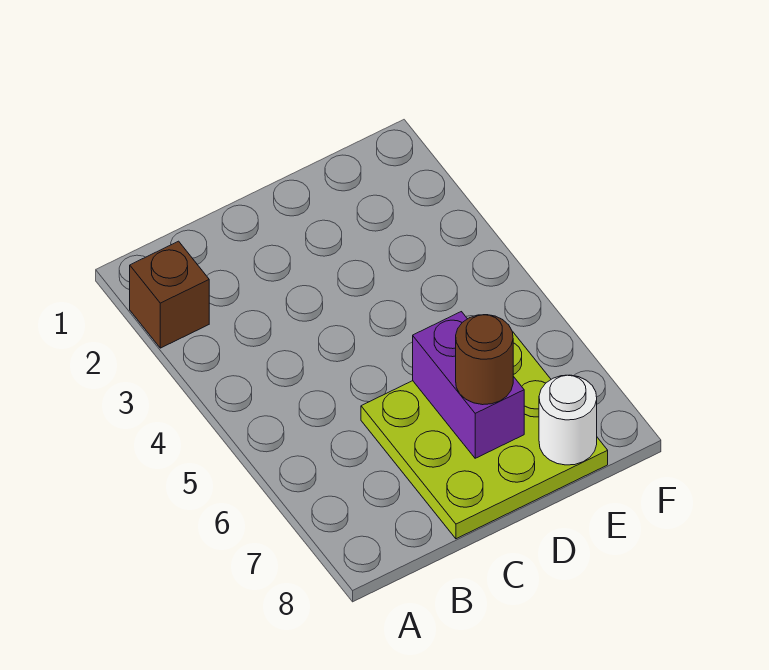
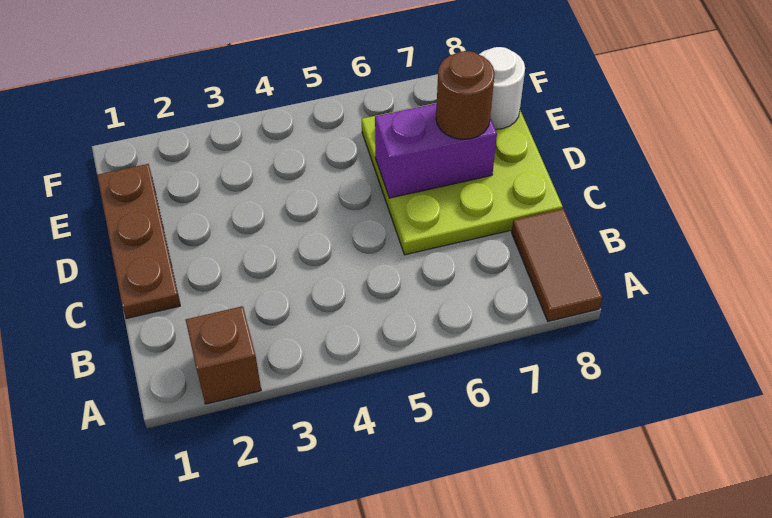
none -> brown 1x2 tile [512,209,602,321]
none -> brown 1x3 plate [97,164,180,319]

